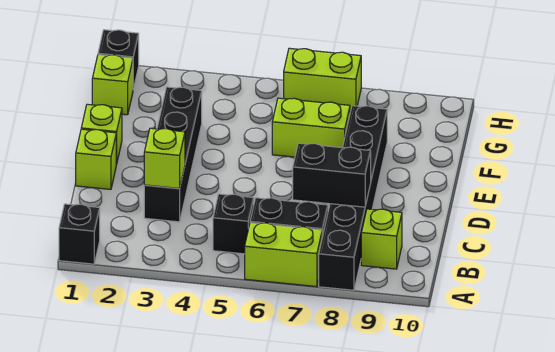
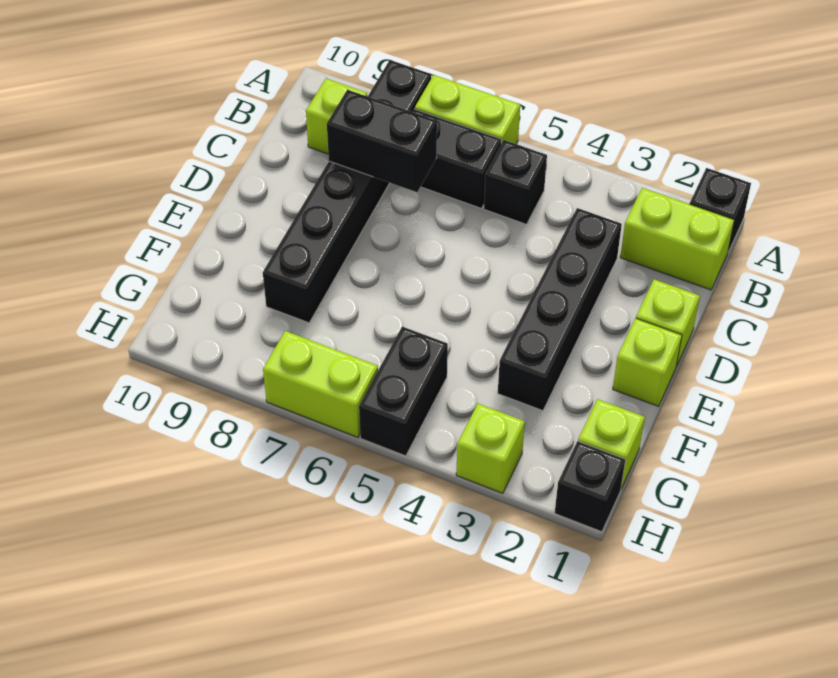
lime 1x1 brick [144,128,185,189] -> lime 1x1 brick moved to [456,404,525,493]
lime 1x2 brick [272,98,350,157] -> lime 1x2 brick moved to [620,188,734,290]
none -> black 1x2 brick [359,327,448,456]

